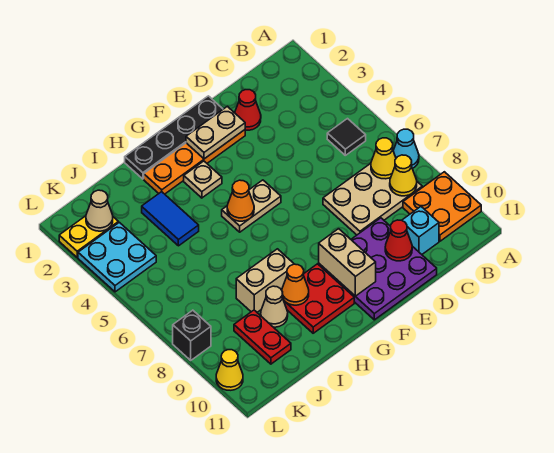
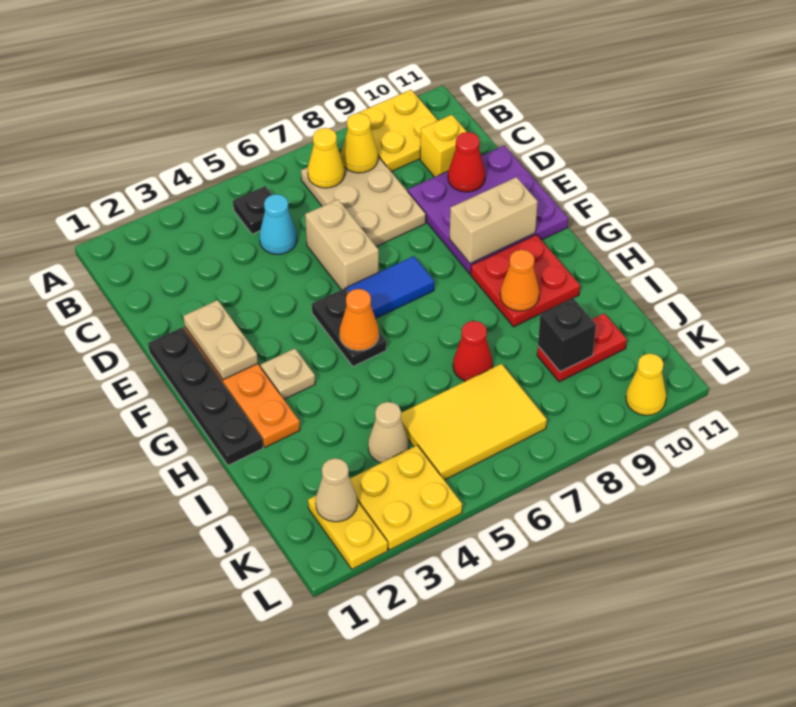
cyan 1x1 cone [393,129,419,168] -> cyan 1x1 cone moved to [259,194,297,254]
orange 2x2 plate [403,172,481,241] -> yellow 2x2 plate [348,90,438,172]
black 1x1 tile [327,119,366,155] -> black 1x1 plate [233,186,272,234]
cyan 1x1 brick [402,207,439,254] -> yellow 1x1 brick [420,115,467,177]
red 1x1 cone [235,90,261,130] -> red 1x1 cone moved to [453,321,493,381]
tan 1x2 plate [222,180,281,232] -> black 1x2 plate [312,288,386,366]
tan 1x2 brick [236,249,294,312] -> tan 1x2 brick moved to [305,199,379,290]
blue 1x2 tile [142,192,199,246] -> blue 1x2 tile moved to [347,256,434,318]
tan 1x1 cone [261,286,288,327] -> tan 1x1 cone moved to [368,402,409,463]
none -> yellow 2x3 tile [401,364,547,480]
cyan 2x2 plate [78,222,156,292] -> yellow 2x2 plate [350,445,462,550]
black 1x1 brick [173,310,211,360] -> black 1x1 brick moved to [538,298,596,372]

